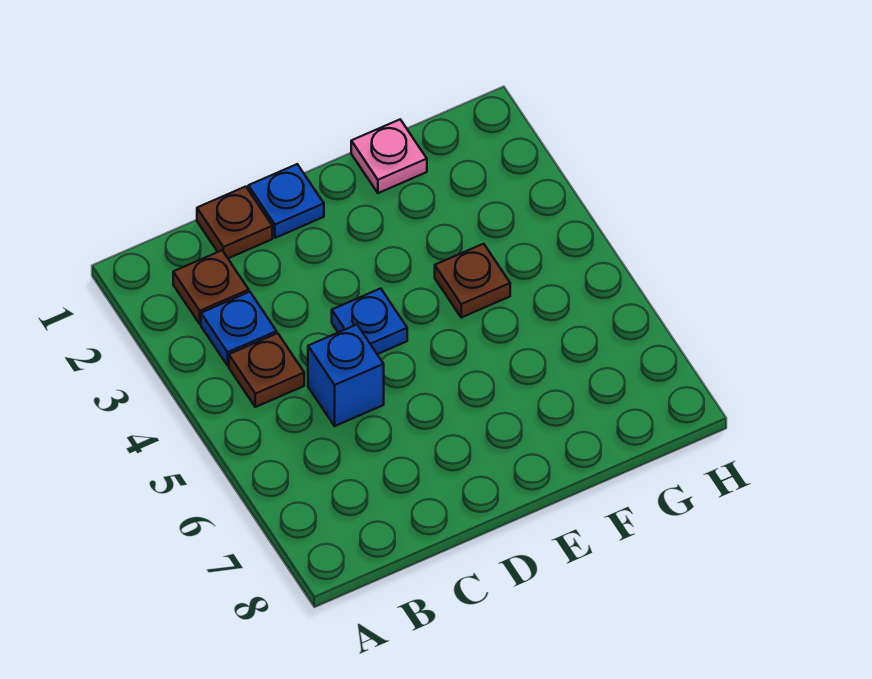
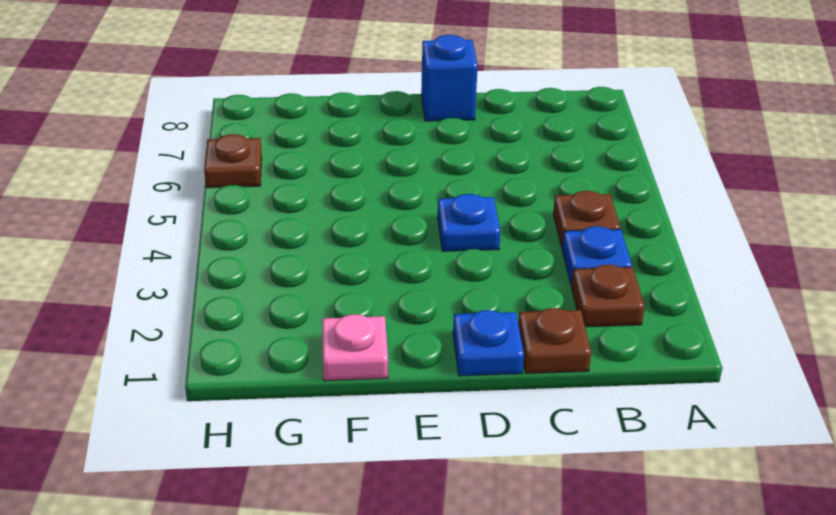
blue 1x1 brick [308,325,384,426] -> blue 1x1 brick moved to [421,35,478,121]
brown 1x1 plate [435,244,510,317] -> brown 1x1 plate moved to [204,134,262,188]

